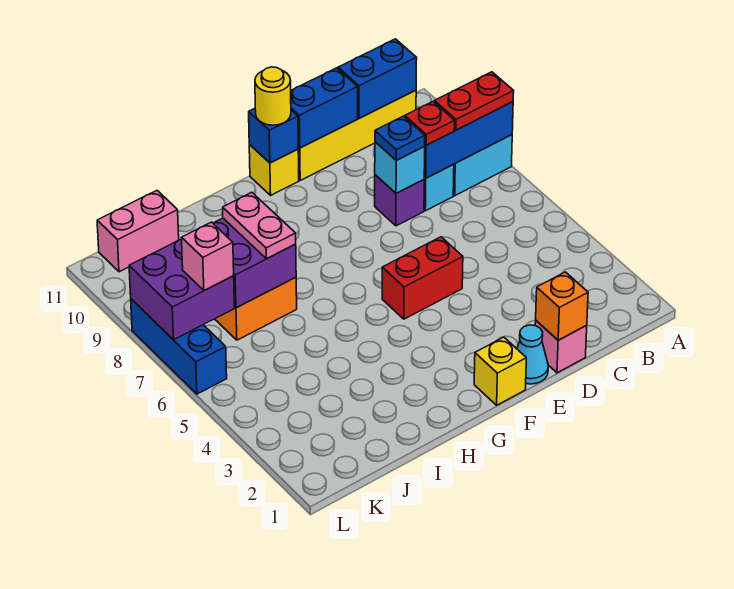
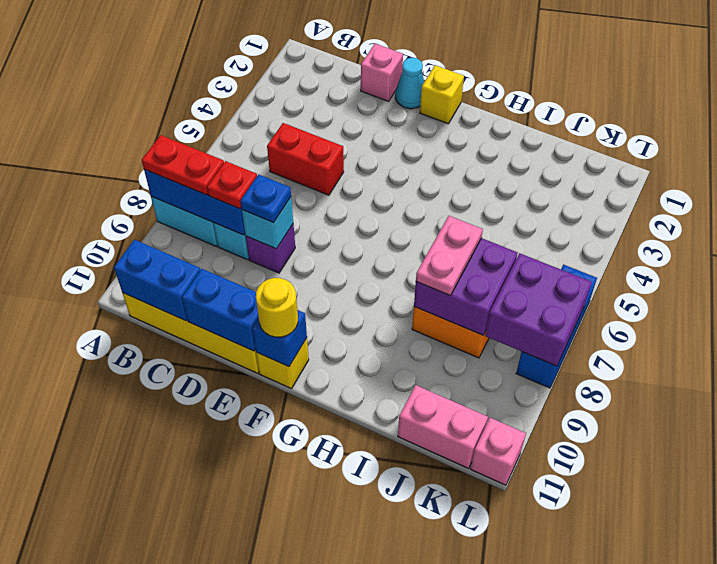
orange 1x1 brick [536,272,588,340] -> none
red 1x2 brick [382,237,463,319] -> red 1x2 brick moved to [267,123,344,195]
pink 1x1 brick [182,222,234,291] -> pink 1x1 brick moved to [471,418,526,485]

